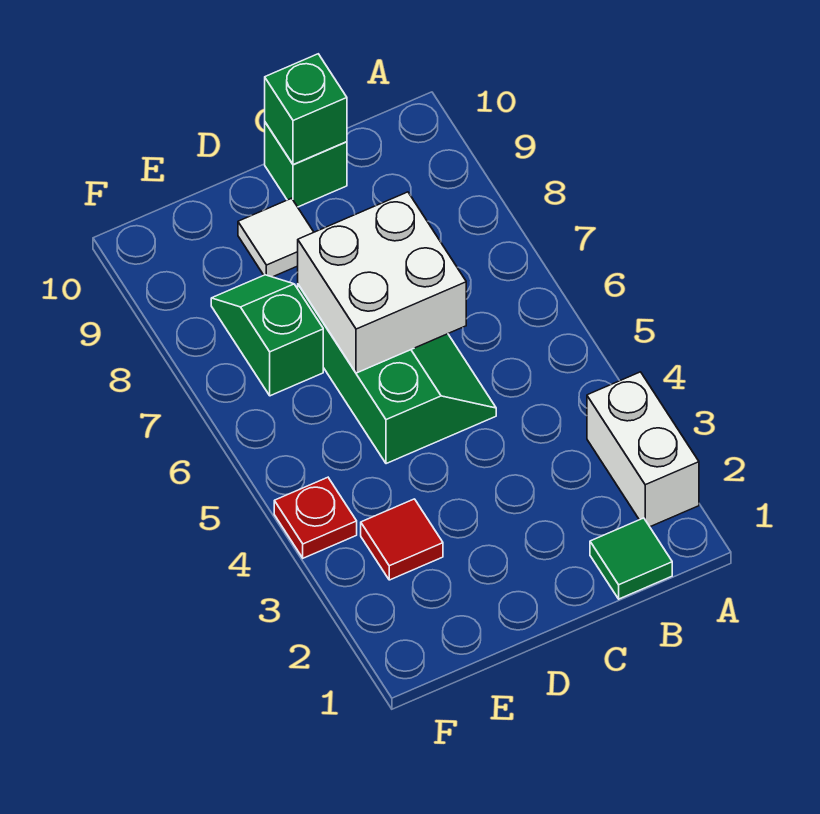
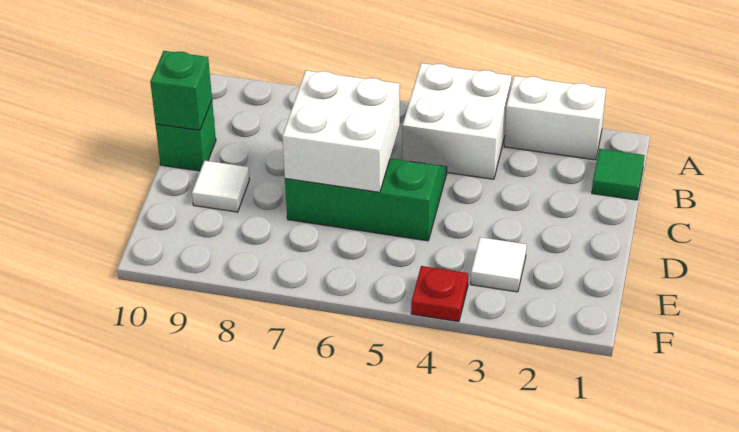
none -> white 2x2 brick [402,63,512,179]
red 1x1 tile [361,499,443,580] -> white 1x1 tile [471,237,527,292]
green 1x2 slope [211,275,323,396] -> none

